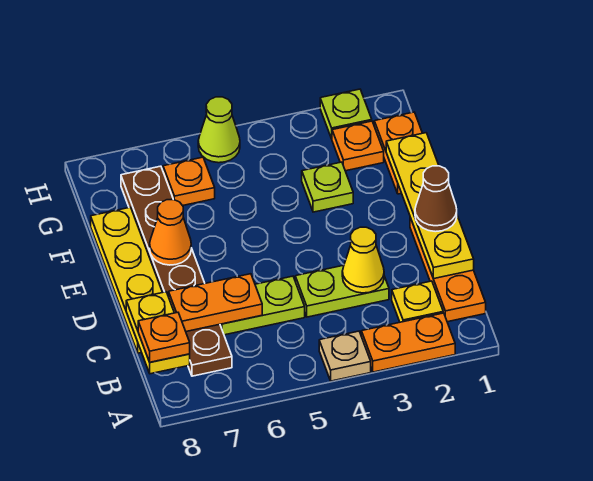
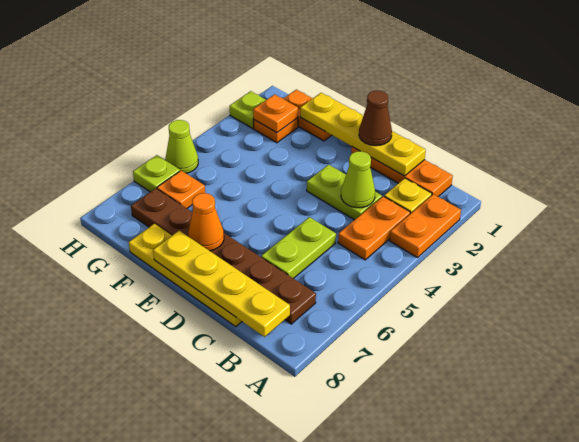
tan 1x1 plate [319,331,371,381] -> none
yellow 1x2 plate [126,292,190,374] -> yellow 1x4 plate [153,231,290,337]
orange 1x1 plate [138,312,190,362] -> orange 1x1 plate moved to [253,94,298,133]
lime 1x2 plate [295,265,389,317] -> lime 1x2 plate turned to [307,165,382,220]
yellow 1x1 cone [342,227,384,293] -> lime 1x1 cone [341,151,375,208]
orange 1x2 plate [169,274,262,331] -> orange 1x2 plate moved to [338,196,410,260]
lime 1x1 plate [302,162,353,212] -> lime 1x1 plate moved to [133,155,180,192]

